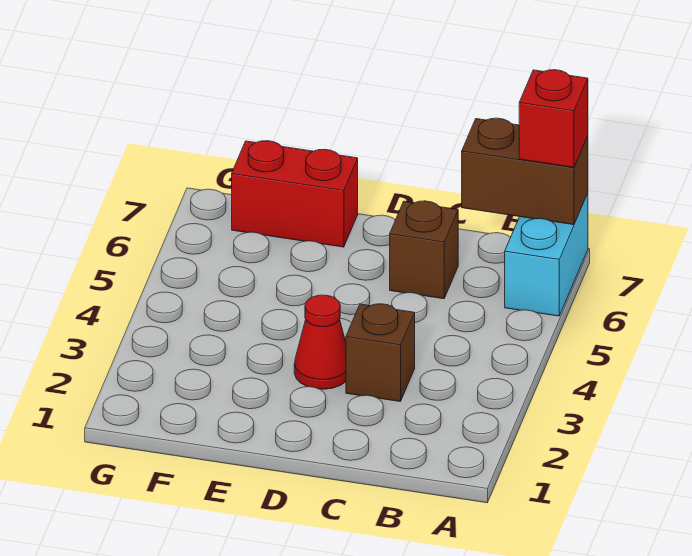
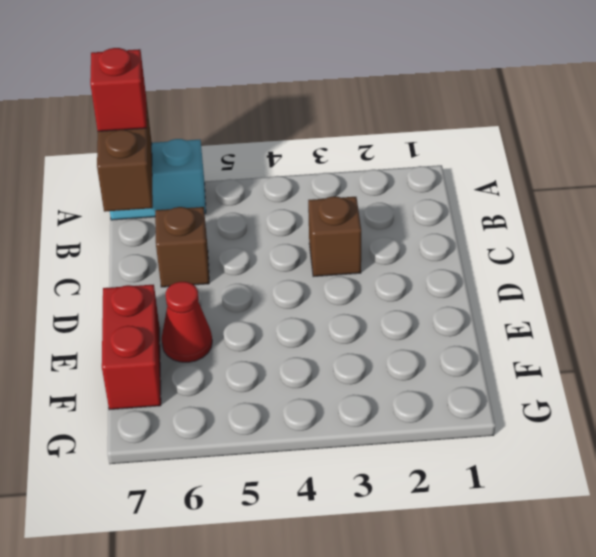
red 1x1 cone [294,295,346,389] -> red 1x1 cone moved to [161,282,212,362]

